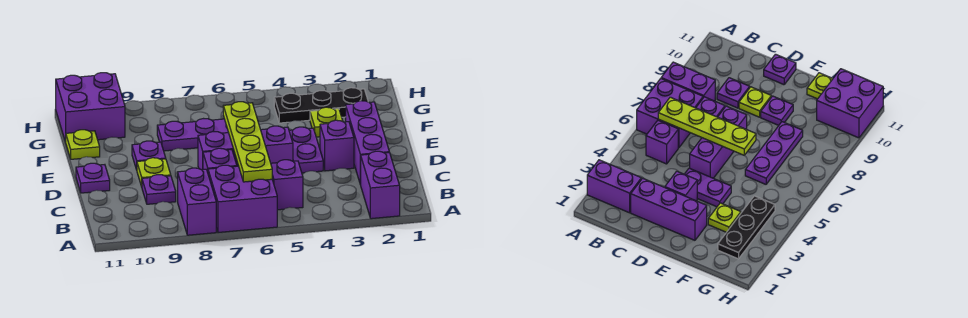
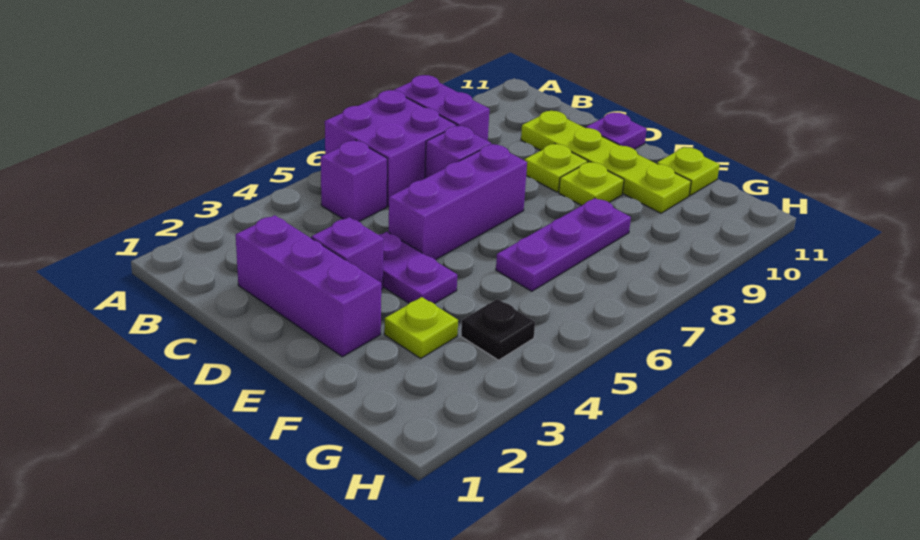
purple 1x2 brick [361,151,400,219] -> none
lime 1x4 plate [223,102,272,182] -> lime 1x4 plate moved to [521,111,691,213]
purple 1x1 plate [142,175,176,204] -> none
purple 1x1 plate [132,141,166,170] -> lime 1x1 plate [559,162,624,206]
black 1x3 plate [274,88,368,123] -> black 1x1 plate [461,299,535,360]
purple 2x2 brick [56,73,125,142] -> none

